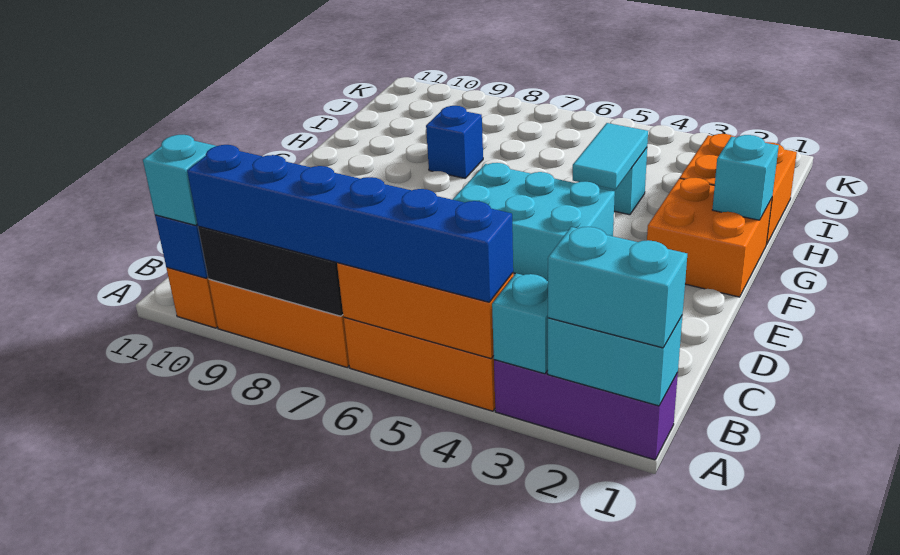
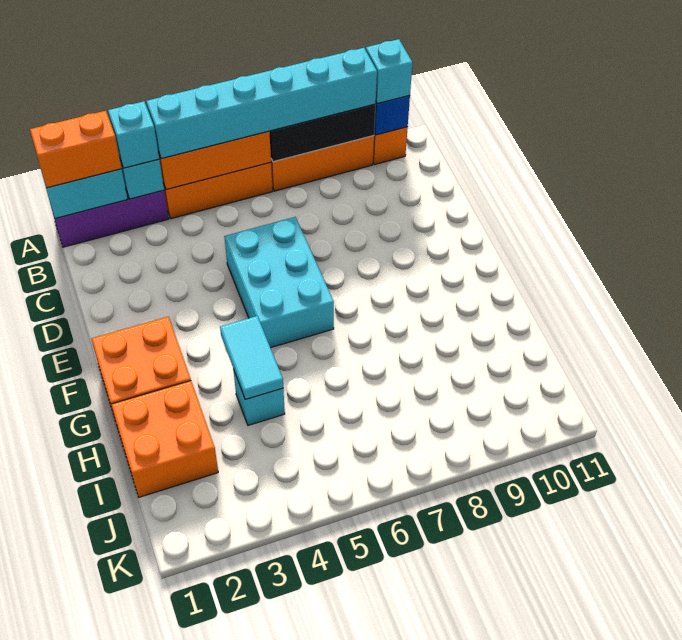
cyan 1x2 brick [548,227,687,348] -> orange 1x2 brick [30,111,122,188]
blue 1x6 brick [187,145,513,302] -> cyan 1x6 brick [146,48,377,159]
cyan 2x3 brick [452,163,615,281] -> cyan 2x3 brick turned to [224,217,334,348]
cyan 1x1 brick [712,135,779,220] -> cyan 1x1 brick moved to [108,101,159,168]
blue 1x1 brick [426,106,483,178] -> none

